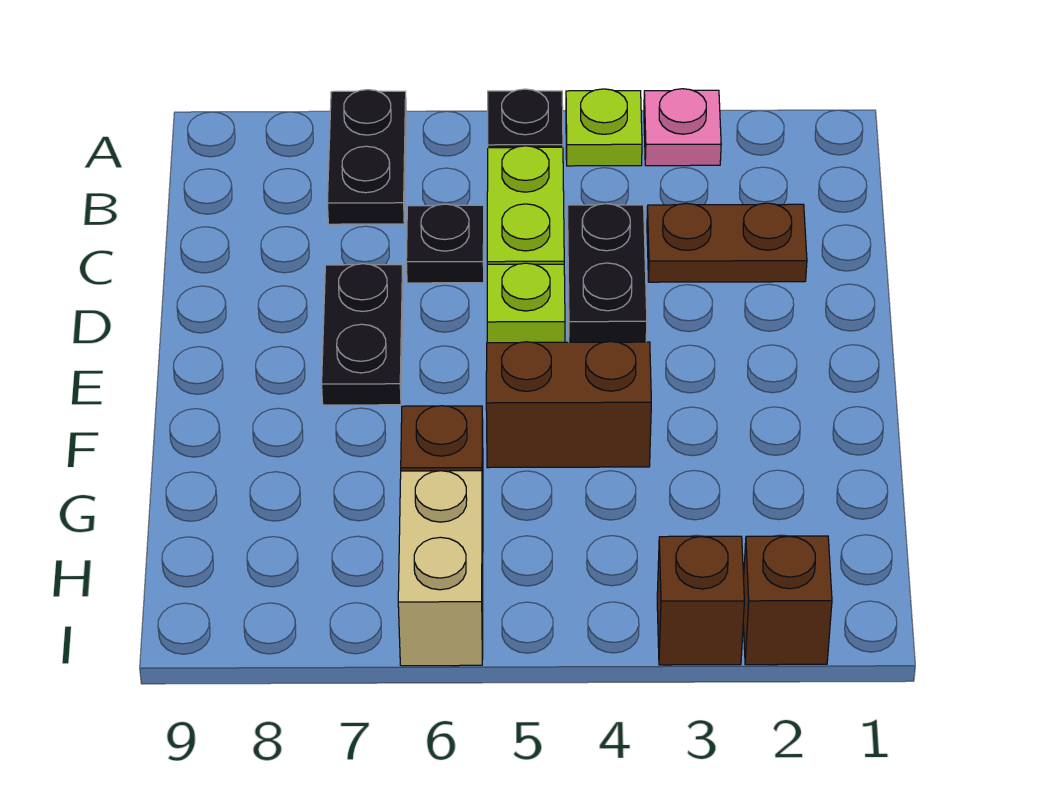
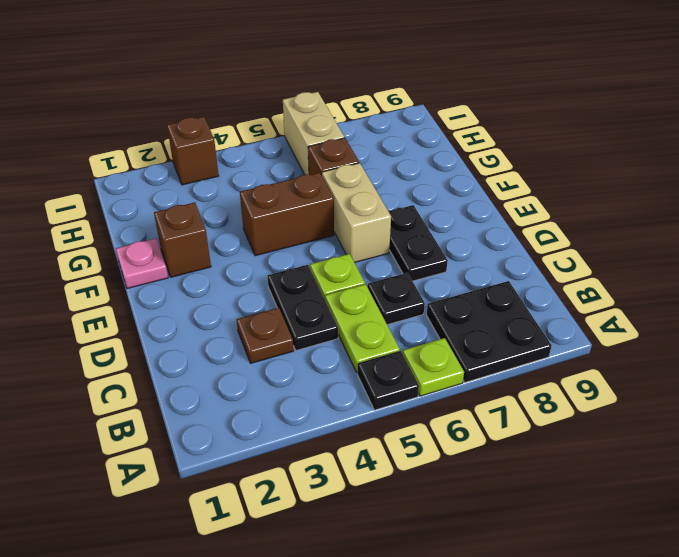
pink 1x1 plate [644,89,721,166] -> pink 1x1 plate moved to [116,238,168,289]
lime 1x1 plate [566,89,642,166] -> lime 1x1 plate moved to [403,338,464,396]
black 1x2 plate [327,90,406,224] -> black 2x2 plate [427,281,552,383]
brown 1x2 plate [647,203,807,282] -> brown 1x1 plate [236,308,294,363]
none -> tan 1x2 brick [322,163,391,263]
brown 1x1 brick [743,536,832,665] -> brown 1x1 brick moved to [154,202,211,277]

